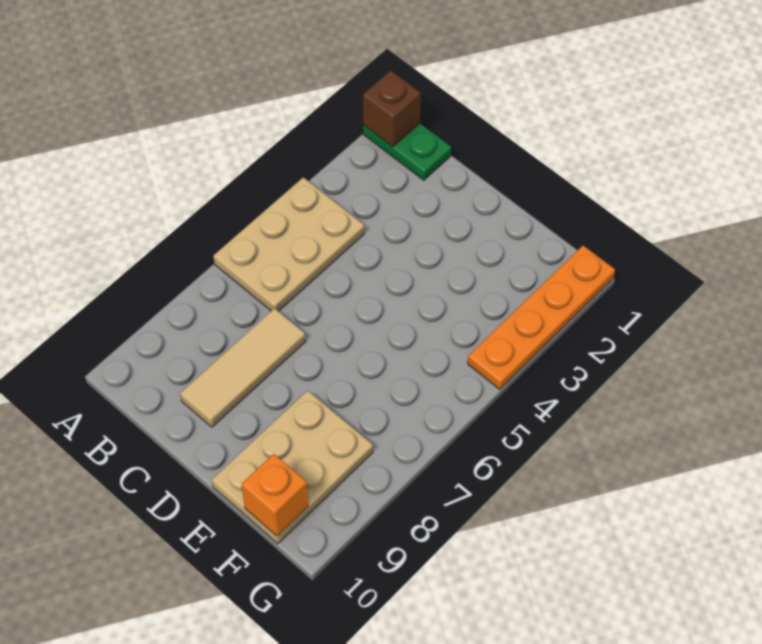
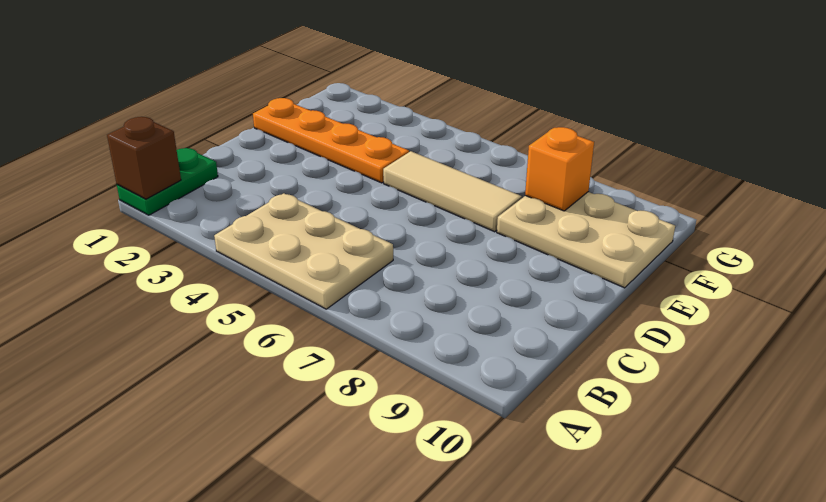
tan 1x3 tile [180,308,306,427] -> tan 1x3 tile moved to [383,151,522,232]
orange 1x1 brick [242,454,308,536] -> orange 1x1 brick moved to [525,127,594,211]
orange 1x4 plate [468,246,615,390] -> orange 1x4 plate moved to [253,98,409,183]

